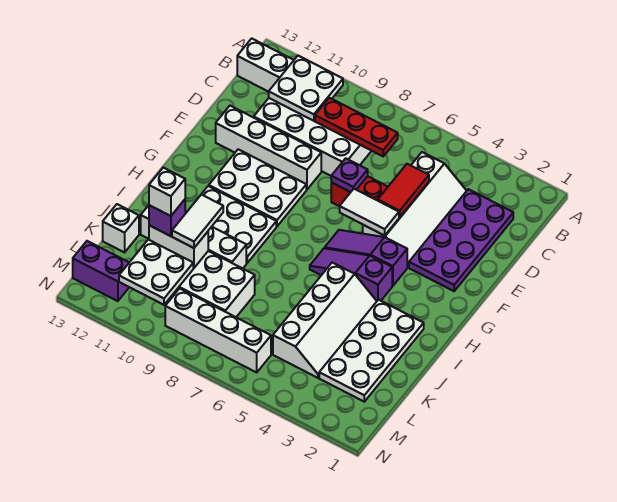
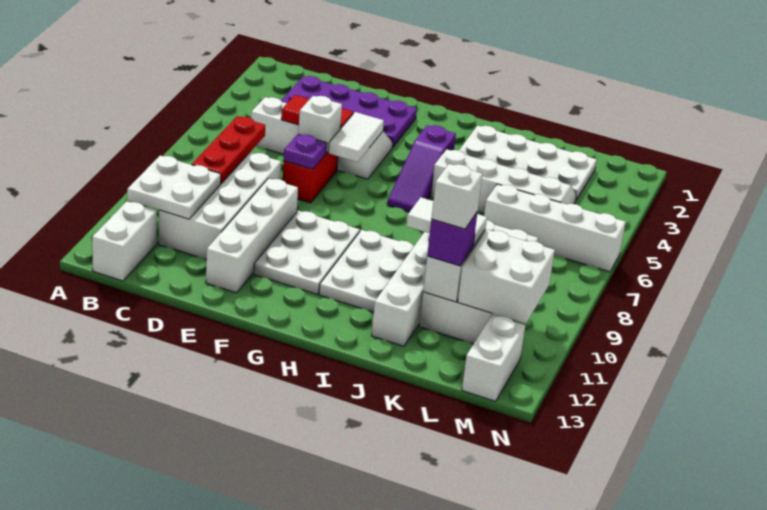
purple 1x3 slope [325,230,407,286] -> none
white 1x1 brick [103,204,139,252] -> white 1x1 brick moved to [298,96,342,153]
white 2x2 plate [119,240,193,305] -> white 2x2 brick [458,230,555,324]
white 1x4 brick [165,288,271,372] -> white 1x4 brick turned to [484,184,625,272]
purple 1x2 brick [73,241,129,301] -> white 1x2 brick [462,315,525,401]

